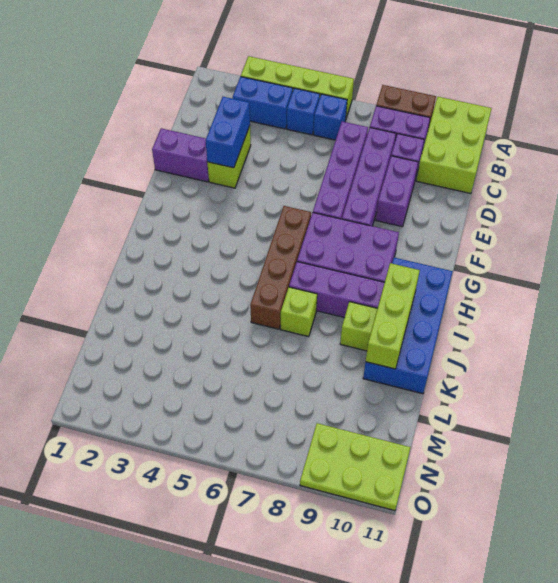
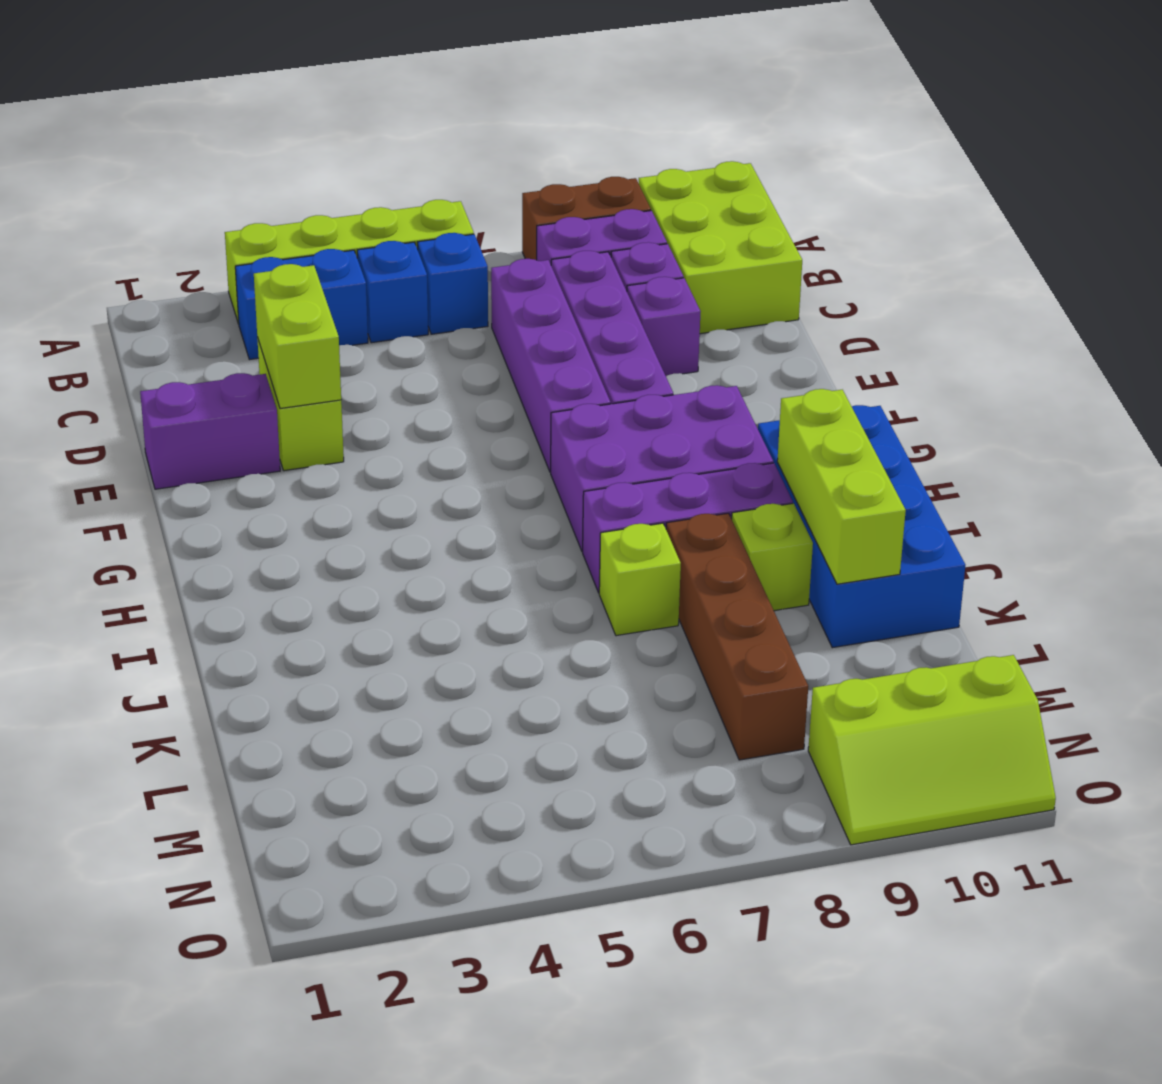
blue 1x2 brick [206,97,250,168] -> lime 1x2 brick [254,264,341,409]
purple 1x2 brick [376,156,418,227] -> purple 1x1 brick [627,277,701,376]
brown 1x4 brick [250,206,311,329] -> brown 1x4 brick moved to [666,513,808,760]
lime 2x3 plate [300,423,411,511] -> lime 2x3 slope [808,655,1056,845]

